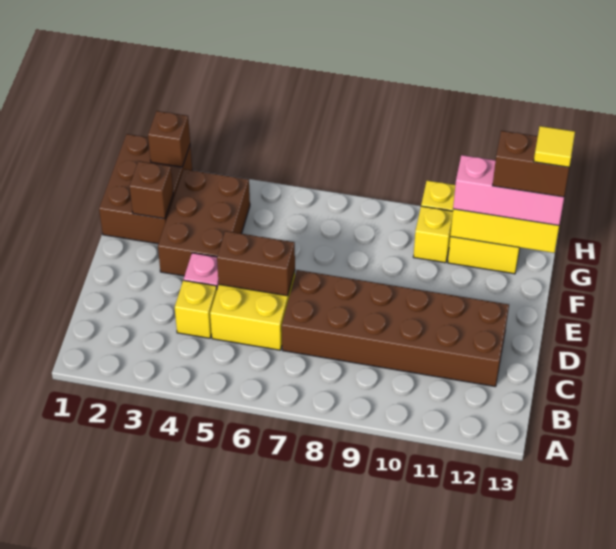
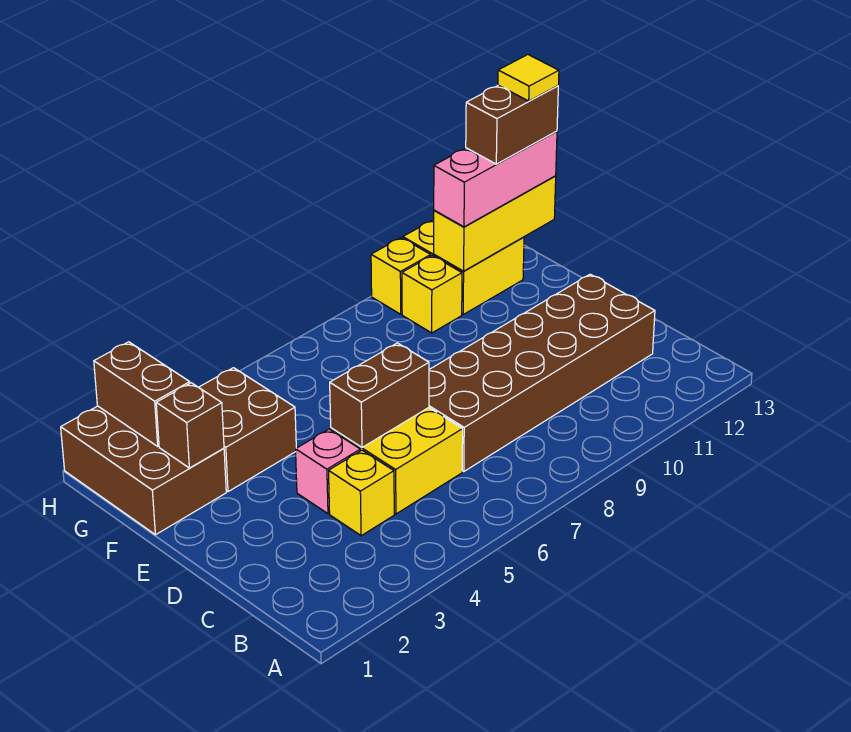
brown 2x3 brick [158,169,250,276] -> brown 2x2 brick [199,368,296,492]
brown 1x1 brick [148,111,190,167] -> brown 1x2 brick [94,342,190,446]

